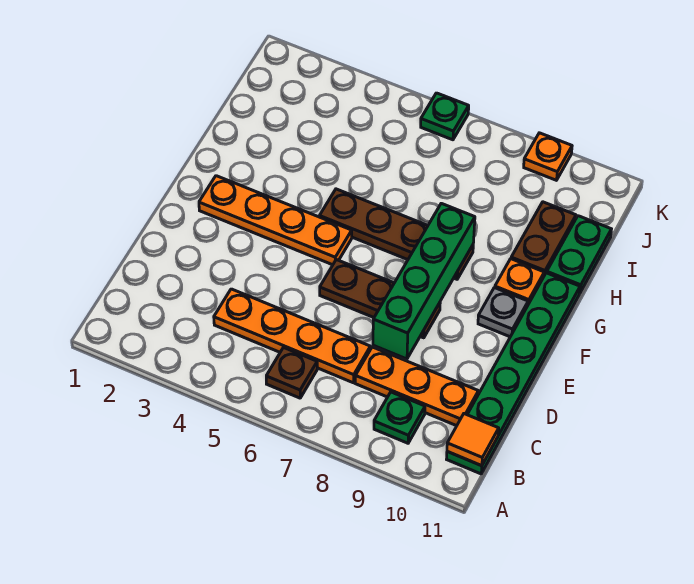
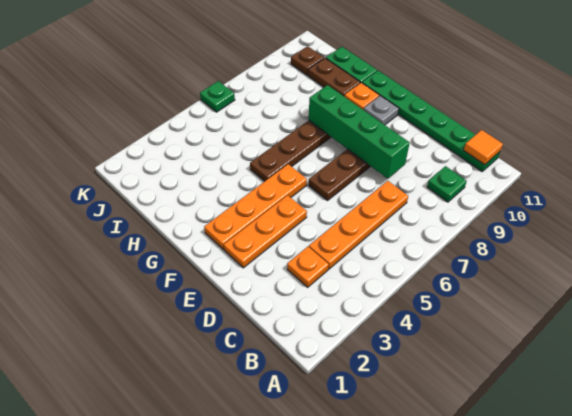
brown 1x1 plate [266,348,317,398] -> brown 1x1 plate moved to [291,46,324,75]
orange 1x3 plate [355,347,478,426] -> orange 1x3 plate moved to [224,195,307,268]
orange 1x1 plate [524,133,572,180] -> orange 1x1 plate moved to [287,247,329,287]

